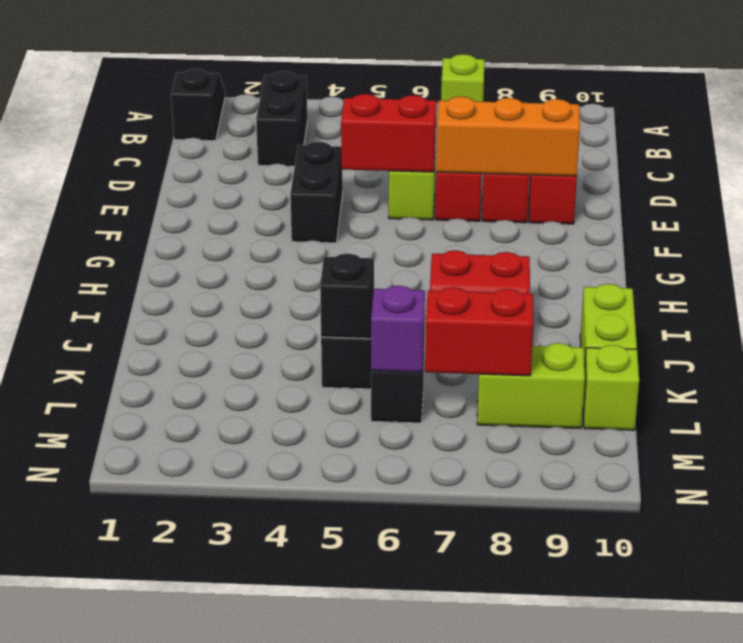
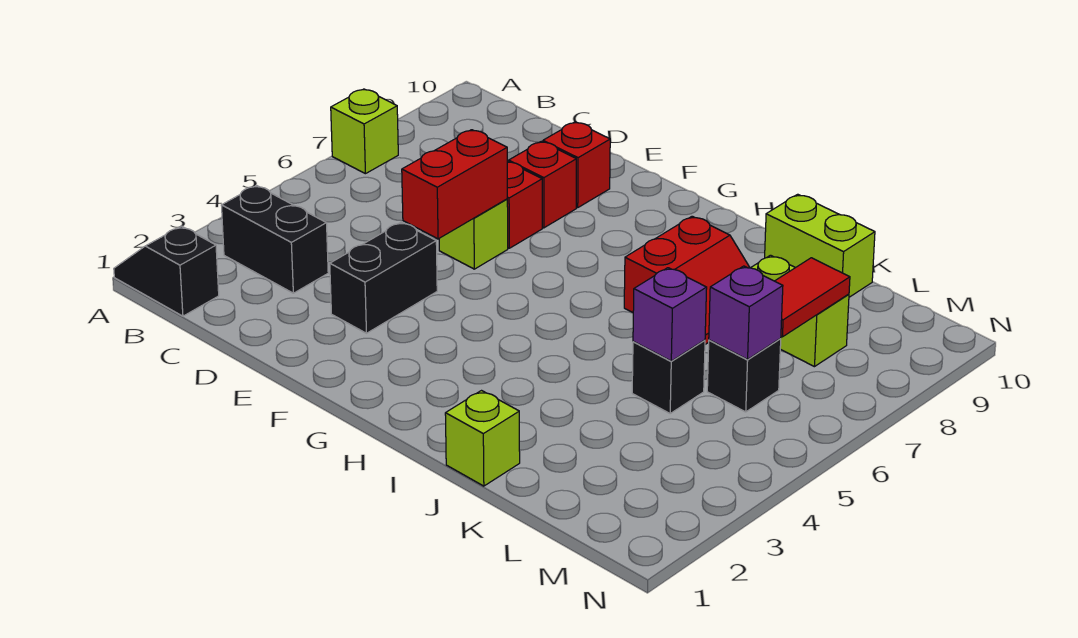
black 1x2 brick [290,142,343,243] -> black 1x2 brick turned to [330,222,437,333]
orange 1x3 brick [436,97,580,176] -> none
black 1x1 brick [320,254,374,339] -> purple 1x1 brick [633,268,707,361]
red 1x2 brick [425,287,533,376] -> red 1x2 tile [775,258,850,337]
lime 1x2 brick [477,343,585,428] -> lime 1x2 brick turned to [751,255,849,367]
lime 1x1 brick [583,345,639,430] -> lime 1x1 brick moved to [445,391,520,486]

